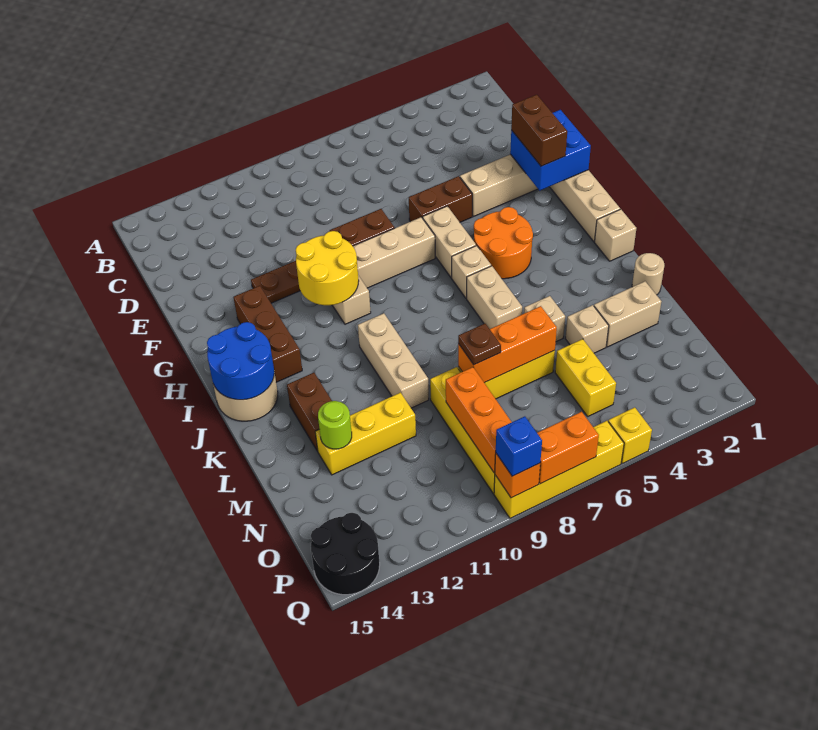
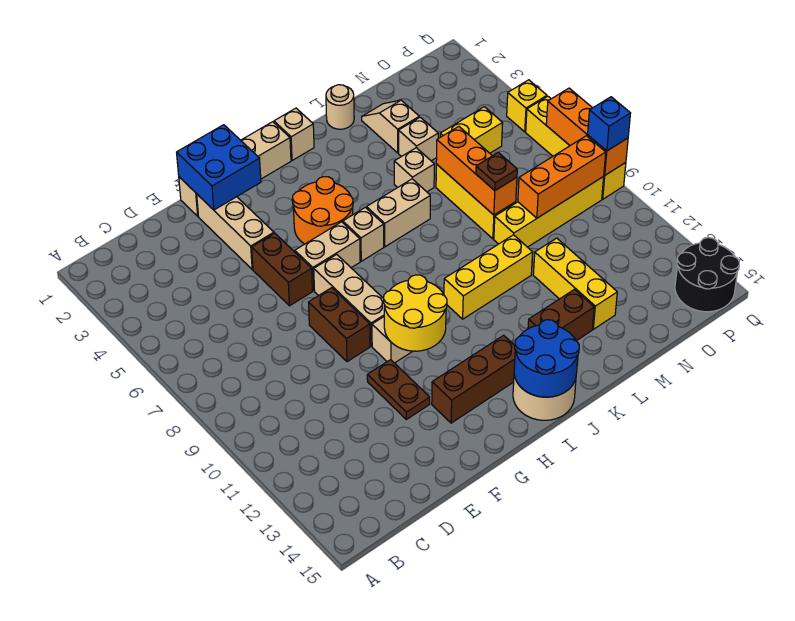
brown 1x2 brick [511,95,567,166] -> none
tan 1x3 brick [358,313,429,408] -> yellow 1x3 brick [444,235,533,319]
tan 1x2 brick [594,281,661,347] -> tan 1x2 slope [362,100,419,153]
lime 1x1 round brick [318,401,352,449] -> none

